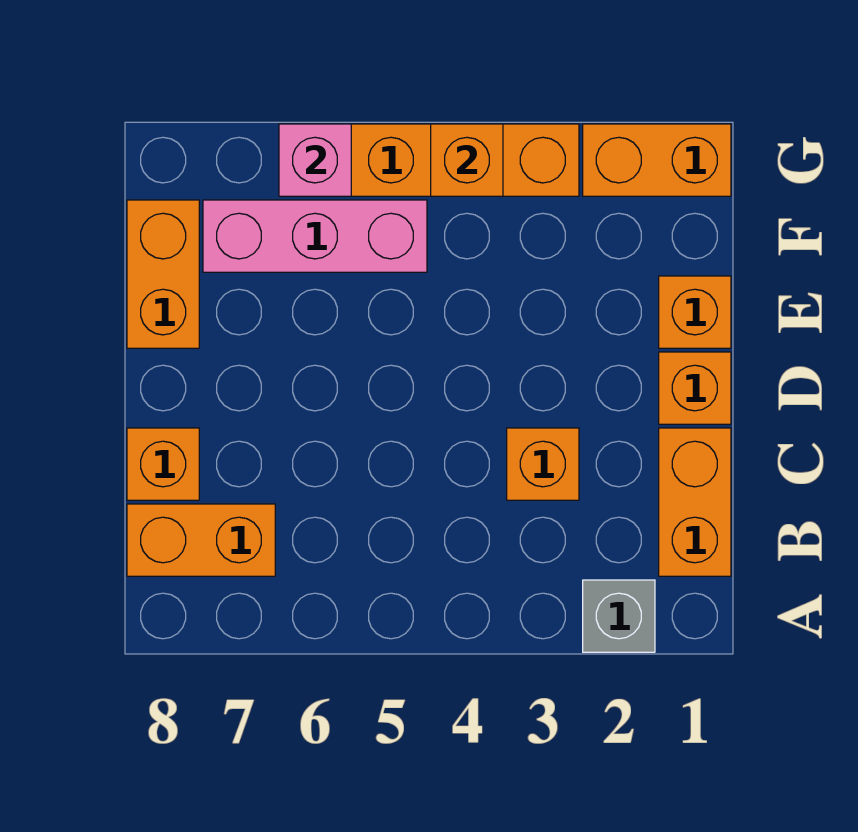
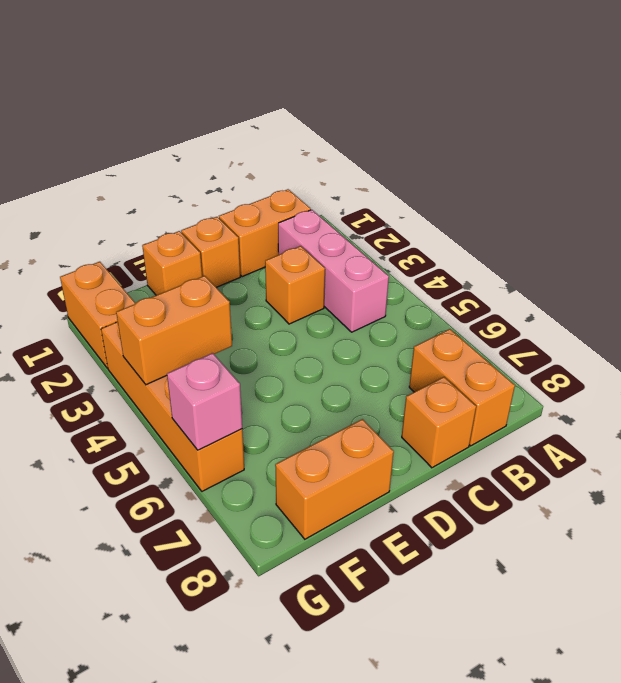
grey 1x1 brick [583,580,655,652] -> none
pink 1x3 brick [203,200,427,272] -> pink 1x3 brick moved to [278,210,389,332]
orange 1x1 brick [431,124,503,196] -> orange 1x2 brick [116,276,232,385]

